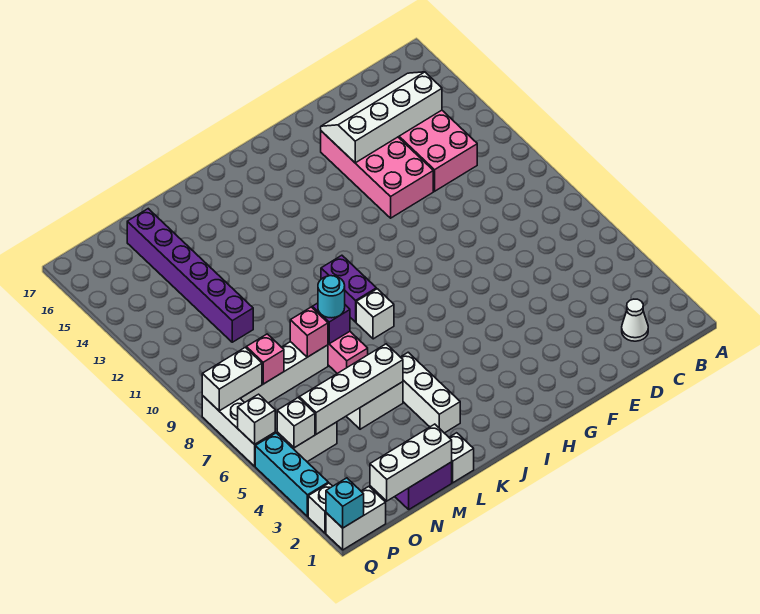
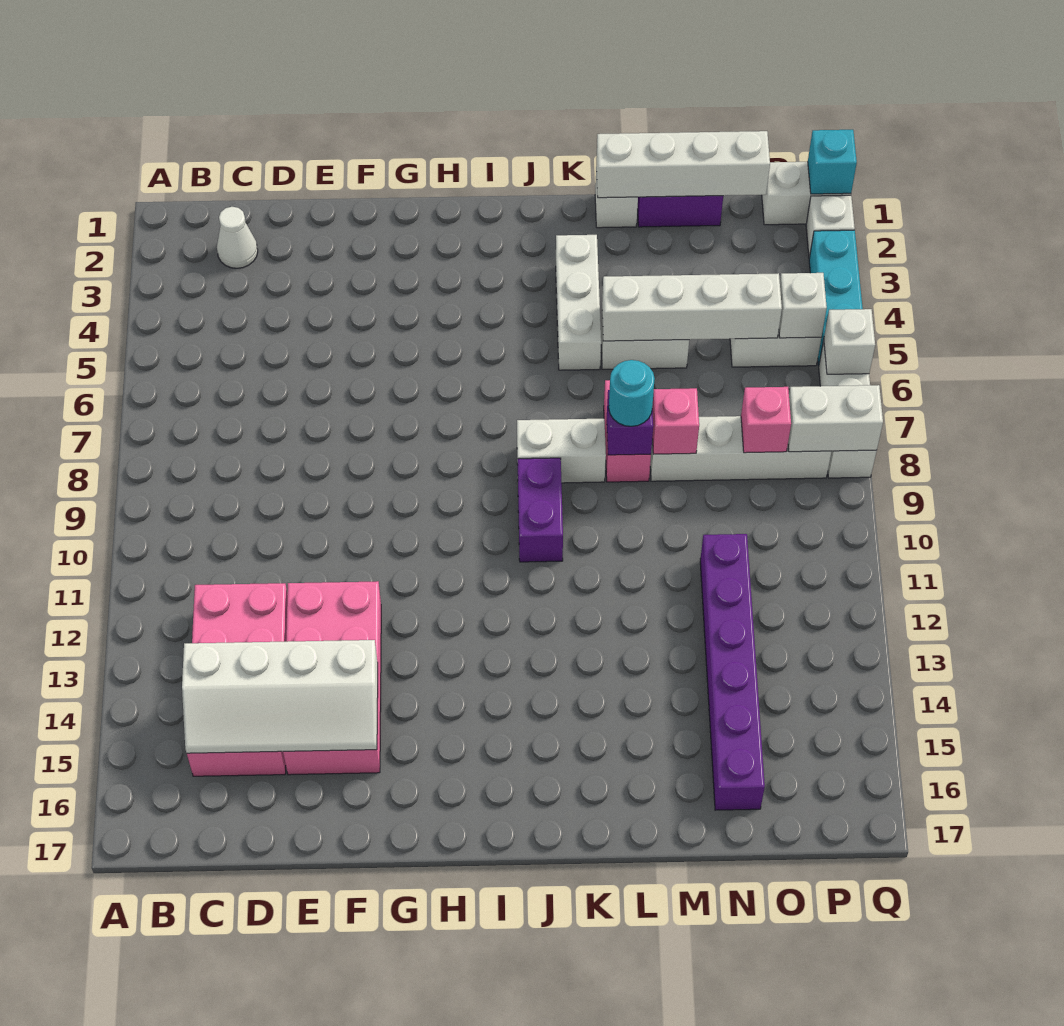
white 1x1 brick [356,289,394,339] -> white 1x2 brick [517,419,606,483]
white 1x3 brick [370,424,452,501] -> white 1x4 brick [596,131,770,198]

